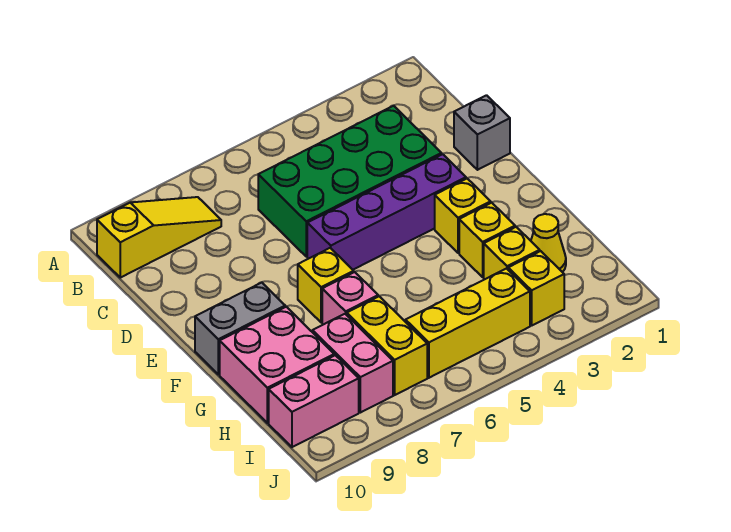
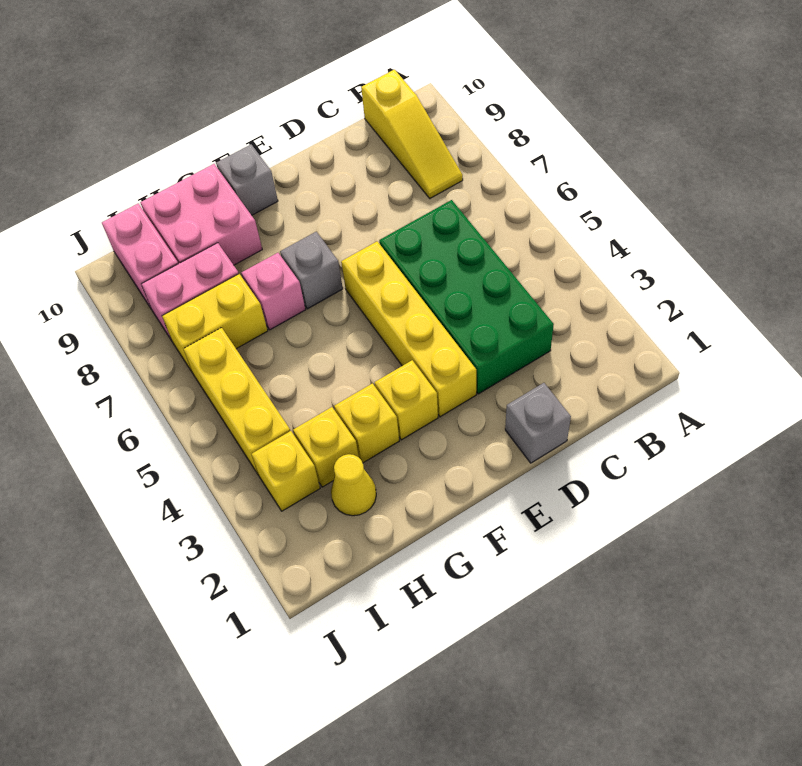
purple 1x4 brick [307,154,466,270] -> yellow 1x4 brick [341,241,476,417]
yellow 1x1 brick [298,248,354,322] -> grey 1x1 brick [280,232,343,309]
grey 1x2 brick [195,282,285,375] -> grey 1x1 brick [216,145,278,215]

